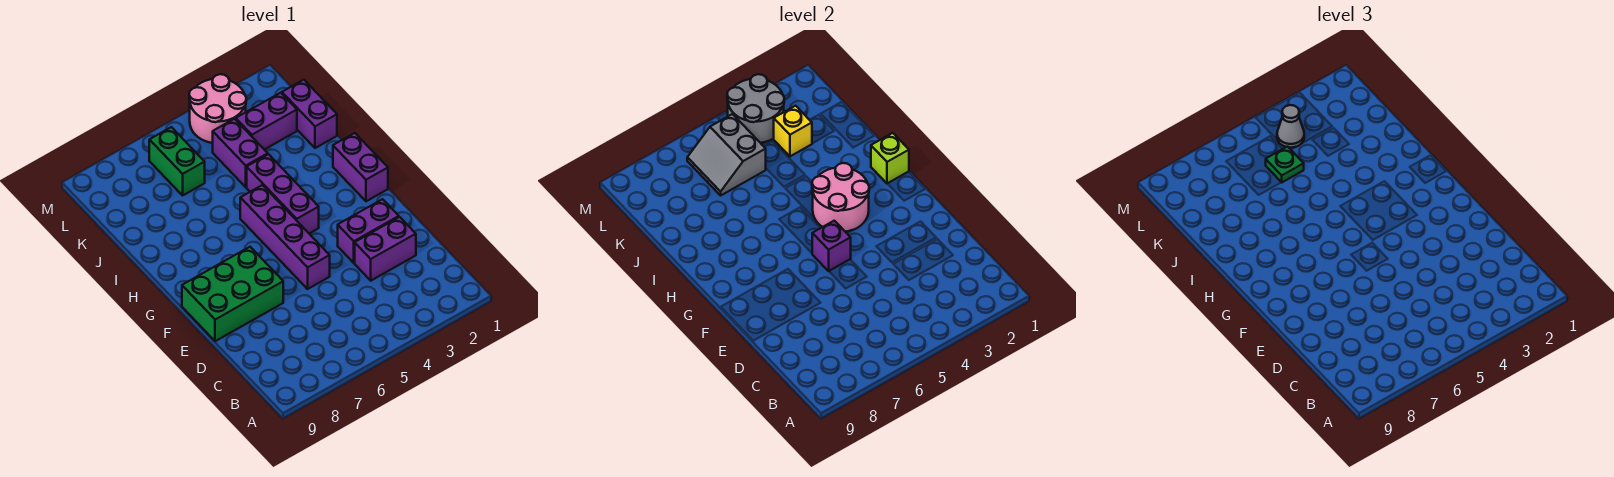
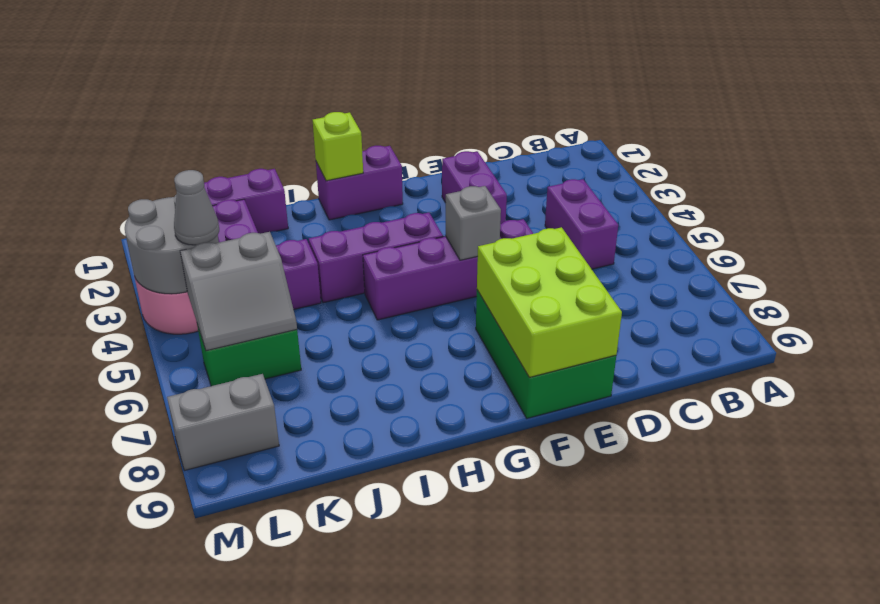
purple 1x2 brick [355,217,416,281] -> purple 1x2 brick moved to [545,179,618,269]
none -> lime 2x3 brick [477,227,622,377]
purple 1x1 brick [812,221,851,271] -> grey 1x1 brick [446,186,501,260]
pink 2x2 round brick [812,163,869,232] -> none
yellow 1x1 brick [774,106,812,156] -> none
green 1x1 plate [1266,147,1304,182] -> none
none -> grey 1x2 brick [167,374,279,471]

